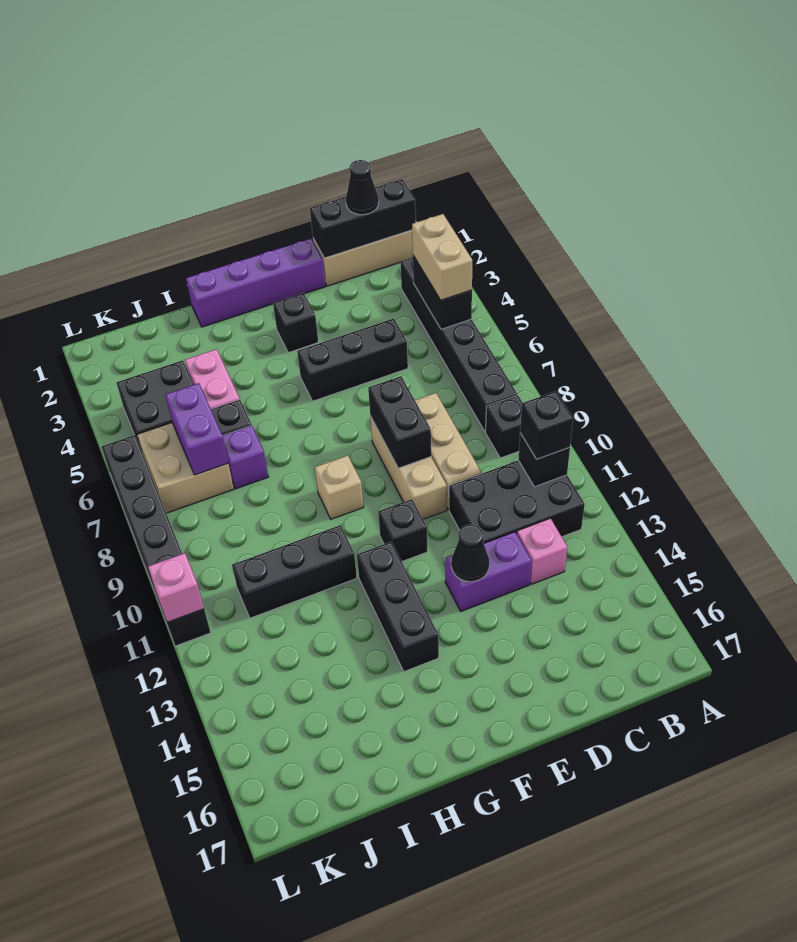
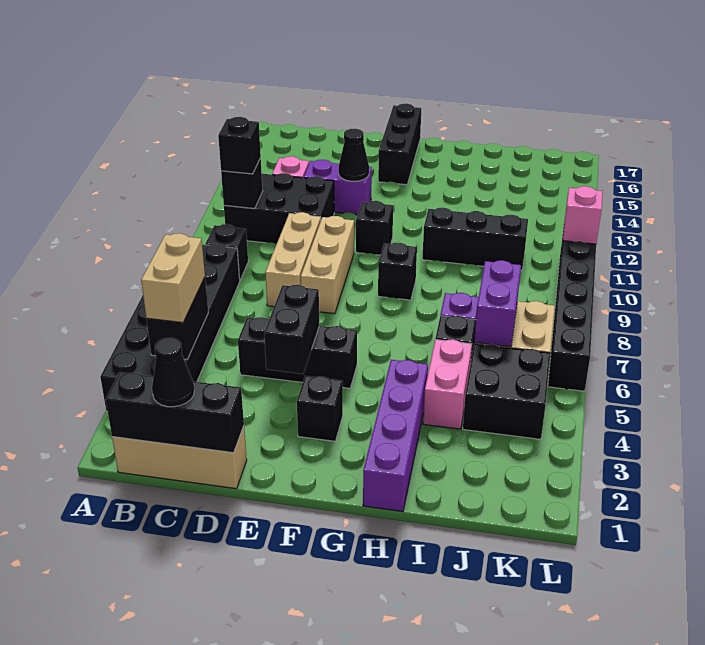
black 1x6 brick [400,257,517,432] -> black 2x6 brick [100,244,240,412]
purple 1x4 brick [186,238,326,327] -> purple 1x4 brick turned to [363,360,428,512]
black 1x2 brick [368,376,431,468] -> black 1x2 brick moved to [264,285,319,374]
tan 1x1 brick [315,455,364,519] -> black 1x1 brick [378,243,417,300]
black 1x3 brick [357,542,439,672] -> black 1x3 brick moved to [378,103,421,185]

